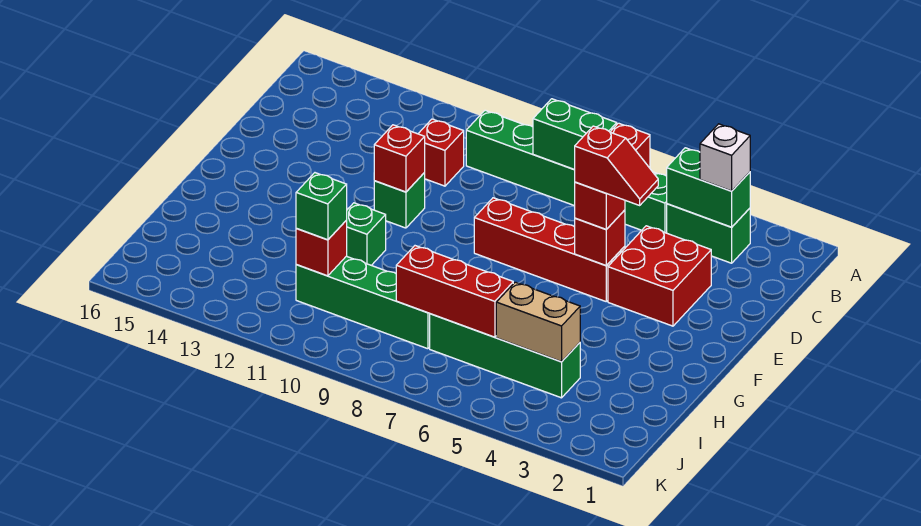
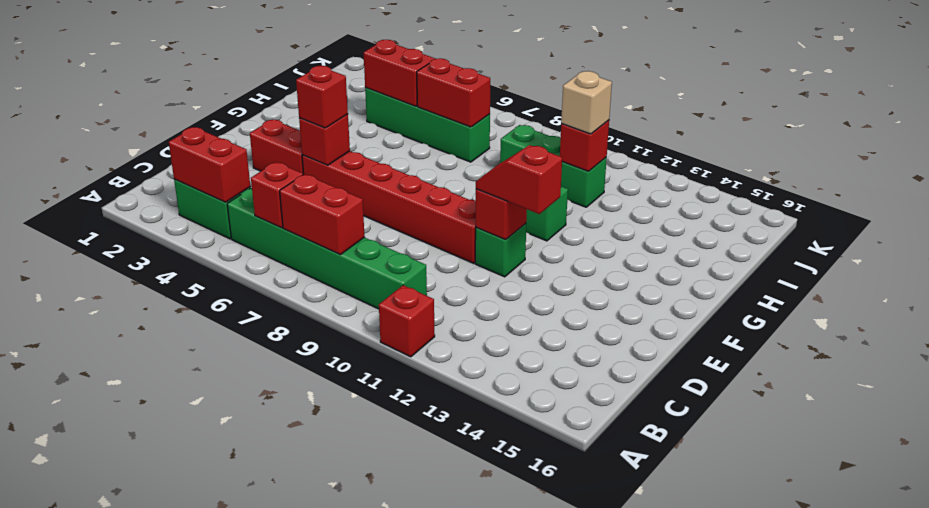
green 1x2 brick [667,148,750,227] -> red 1x2 brick [169,127,250,202]
white 1x1 brick [700,124,750,191] -> none
green 1x2 brick [533,99,617,170] -> red 1x2 brick [280,174,365,255]
red 1x1 brick [418,119,464,186] -> red 1x1 brick moved to [379,285,435,357]
red 2x2 brick [608,226,711,326] -> red 1x2 brick [250,120,304,175]
red 1x2 slope [575,126,658,205] -> red 1x2 slope moved to [476,145,562,214]
red 1x4 brick [474,198,625,301] -> red 1x6 brick [302,151,476,263]
tan 1x2 brick [496,282,580,362] -> red 1x2 brick [364,40,435,106]
red 1x3 brick [396,246,513,337] -> red 1x2 brick [417,58,490,127]
green 1x4 brick [296,256,430,349] -> green 1x3 brick [500,125,607,207]
green 1x1 brick [296,173,347,240] -> tan 1x1 brick [561,71,612,134]

